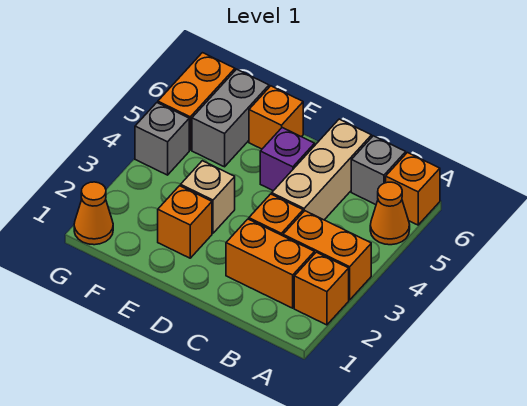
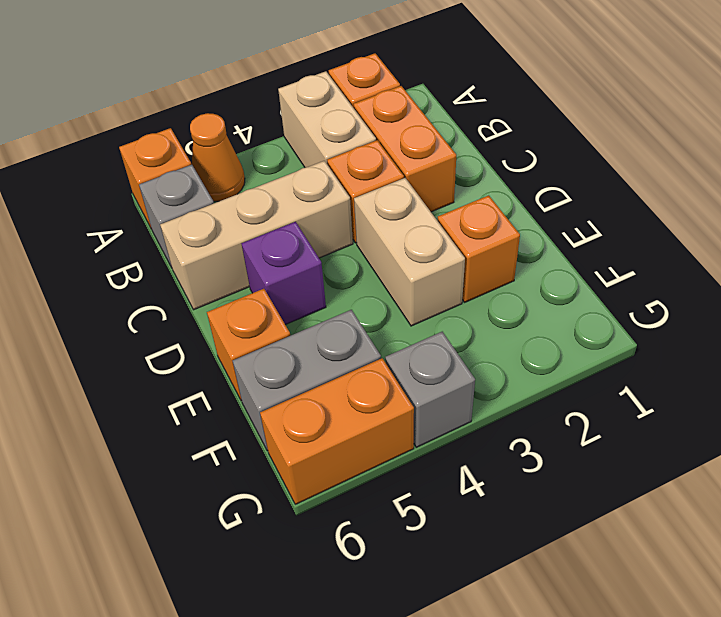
orange 1x2 brick [283,211,371,300] -> tan 1x2 brick [278,71,376,168]
tan 1x1 brick [181,161,235,233] -> tan 1x2 brick [354,178,465,326]
orange 1x1 cone [74,182,113,245] -> none

